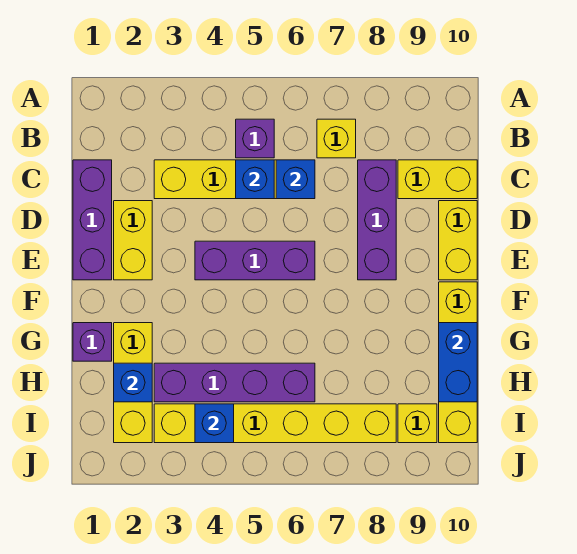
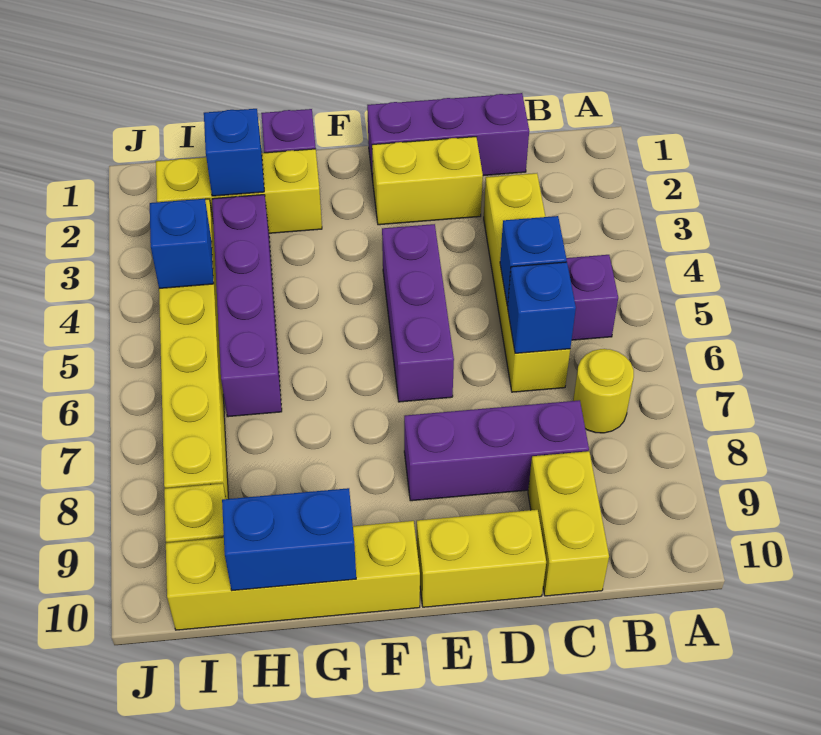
yellow 1x1 brick [317,119,356,158] -> yellow 1x1 round brick [573,349,634,433]

